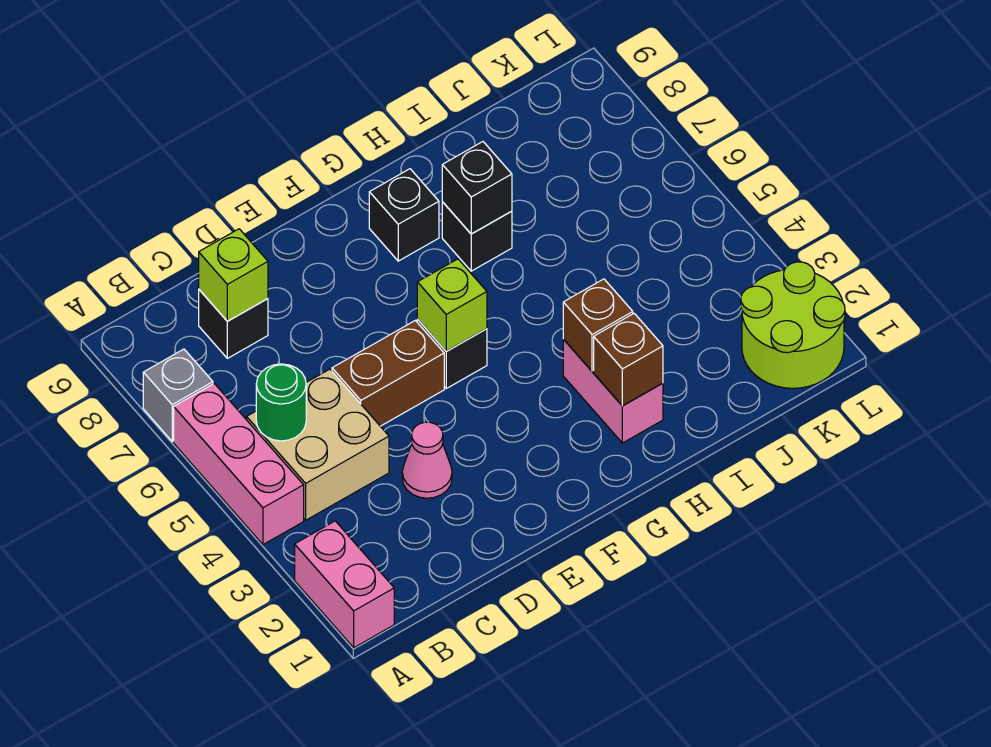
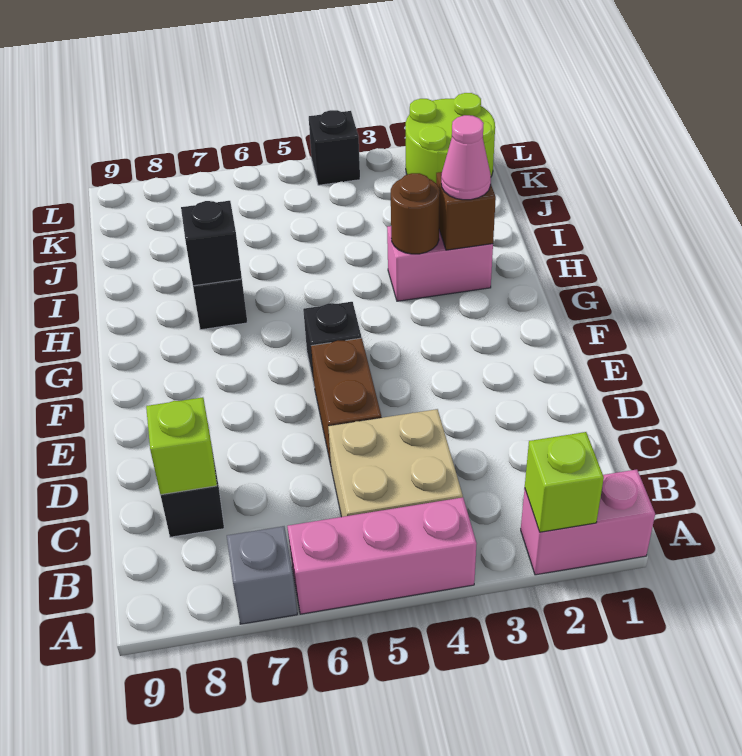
green 1x1 round brick [256,364,306,441] -> none
pink 1x1 cone [402,422,452,498] -> pink 1x1 cone moved to [441,115,491,200]
lime 1x1 brick [417,259,487,351] -> lime 1x1 brick moved to [525,432,604,532]
black 1x1 brick [369,169,439,261] -> black 1x1 brick moved to [309,110,360,185]
brown 1x1 brick [563,279,633,371] -> brown 1x1 round brick [391,173,440,254]

